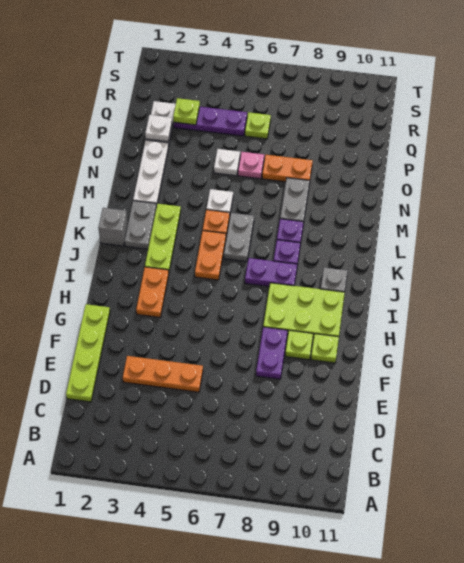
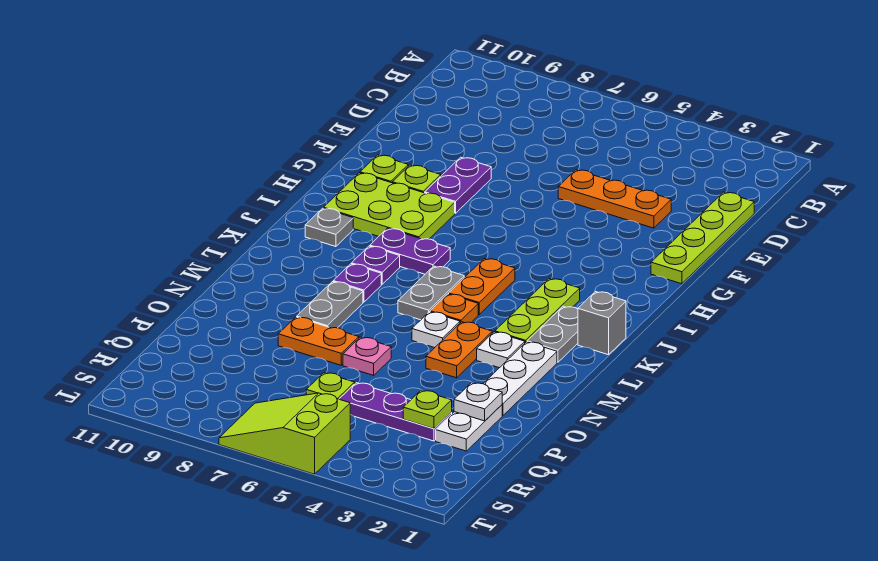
orange 1x2 plate [136,267,169,317] -> orange 1x2 plate moved to [426,322,492,378]
white 1x1 plate [214,149,240,176] -> white 1x1 plate moved to [477,332,525,368]
none -> lime 2x3 slope [219,393,350,474]

